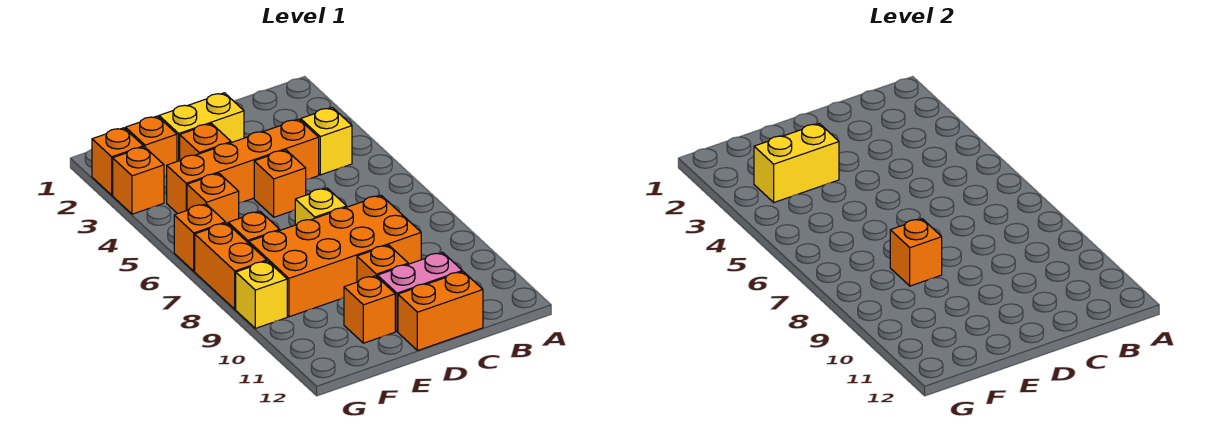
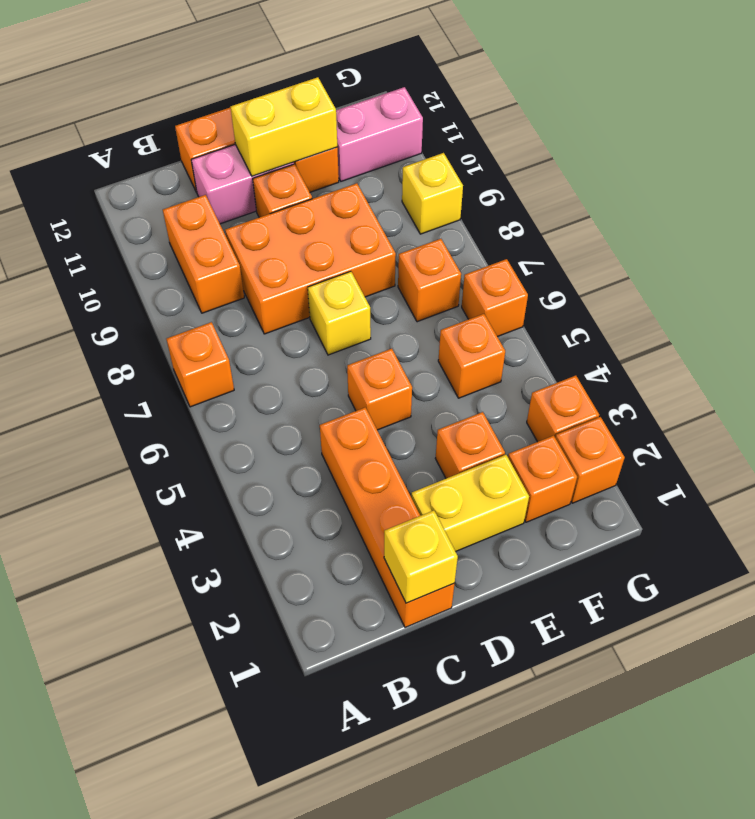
yellow 1x1 brick [301,108,352,175] -> yellow 1x1 brick moved to [384,511,458,603]
orange 1x4 brick [167,119,319,214] -> orange 1x4 brick turned to [320,407,455,627]
orange 2x4 brick [249,196,421,317] -> orange 2x3 brick [225,183,396,334]
yellow 1x2 brick [754,124,839,202] -> yellow 1x2 brick moved to [231,77,337,176]
orange 1x1 brick [890,219,942,286] -> orange 1x1 brick moved to [167,322,234,407]
none -> pink 1x2 brick [336,87,423,181]
orange 1x2 brick [195,223,267,309] -> orange 1x2 brick moved to [163,195,244,313]

